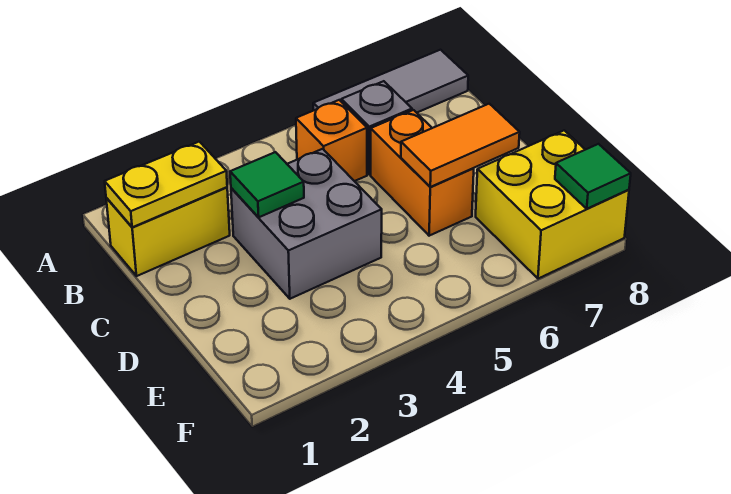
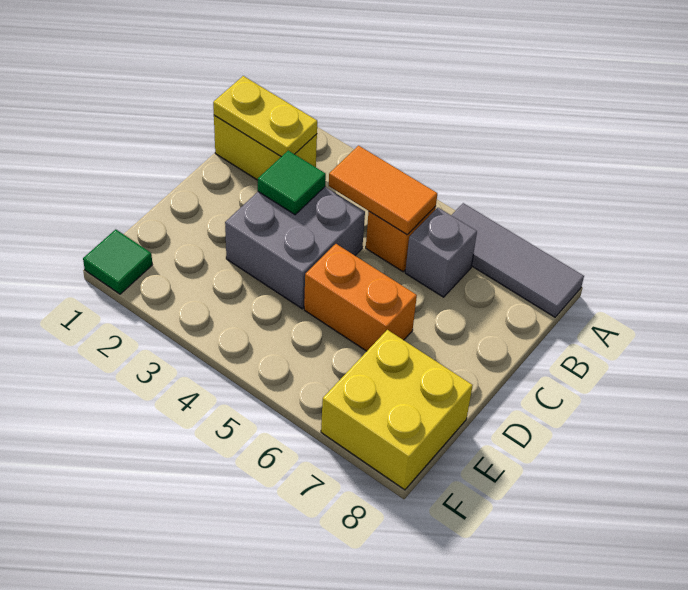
orange 1x2 brick [371,110,474,236] -> orange 1x2 brick turned to [304,244,417,351]
orange 1x2 tile [401,104,520,187] -> orange 1x2 tile moved to [329,146,437,235]
green 1x1 tile [555,144,631,209] -> green 1x1 tile moved to [83,229,152,294]

